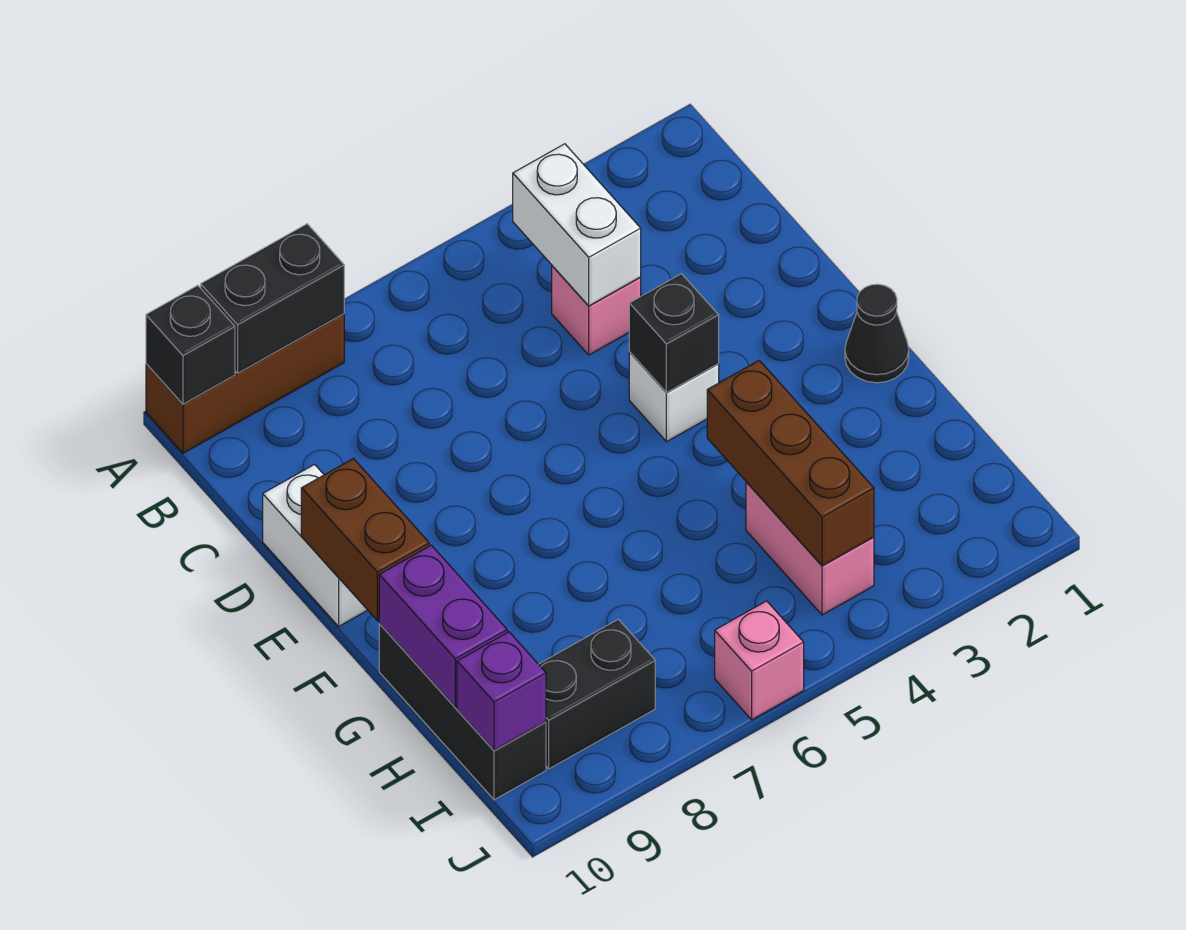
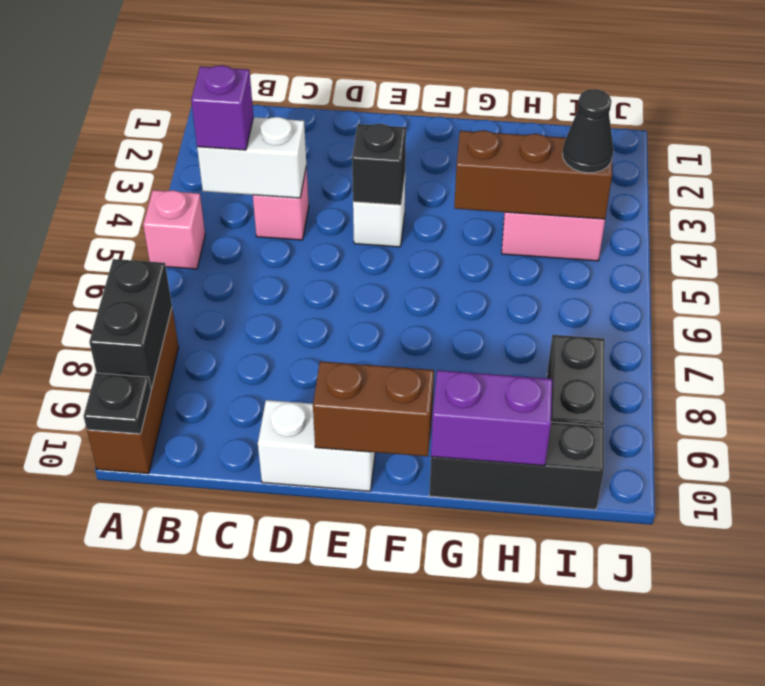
black 1x1 brick [146,285,235,404] -> black 1x1 plate [84,373,151,434]
black 1x1 cone [845,284,909,383] -> black 1x1 cone moved to [562,89,614,173]
purple 1x1 brick [457,632,546,751] -> purple 1x1 brick moved to [191,65,253,150]
pink 1x1 brick [715,601,804,720] -> pink 1x1 brick moved to [143,190,205,269]

